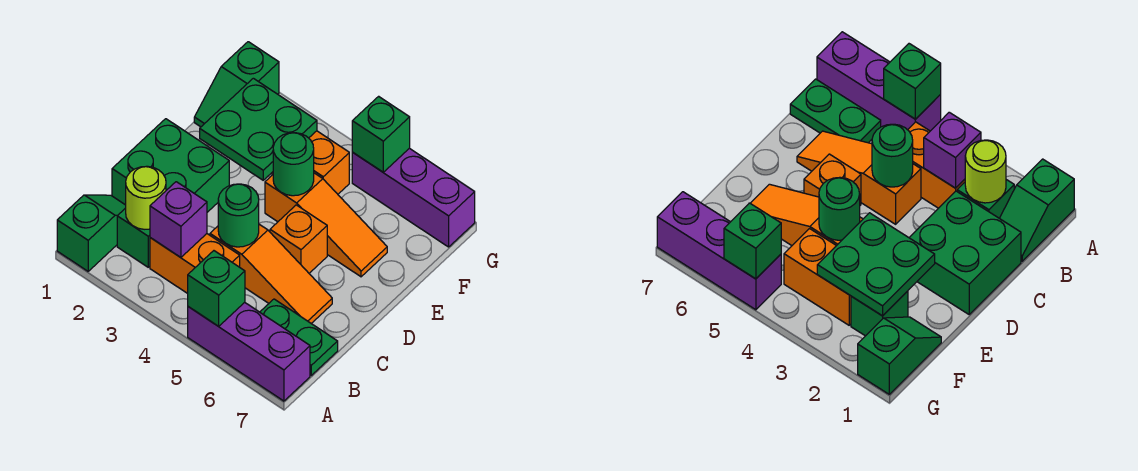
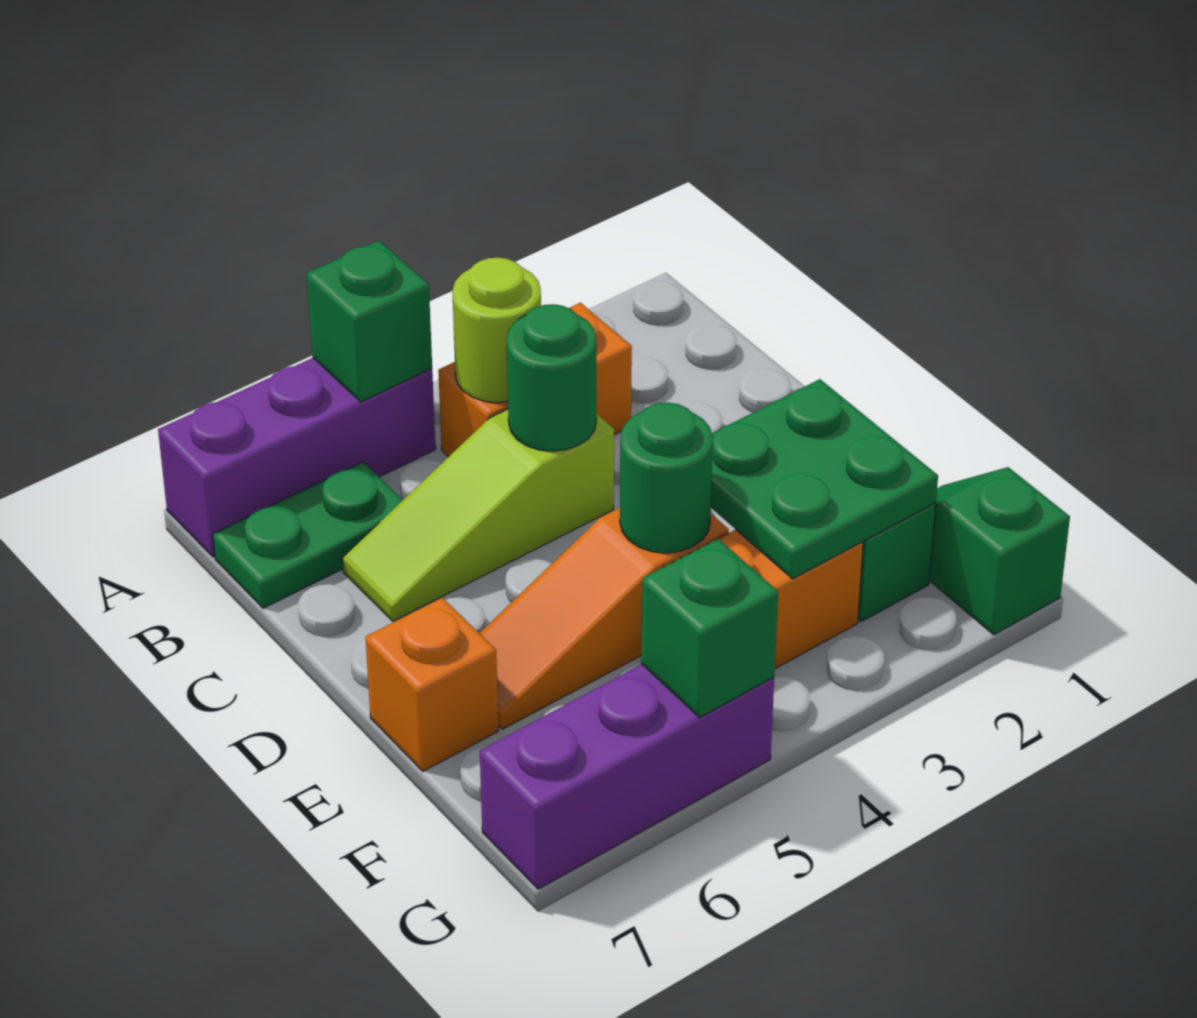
green 1x2 slope [57,195,126,271] -> none
green 1x1 brick [117,208,150,267] -> none
lime 1x1 round brick [126,166,166,229] -> lime 1x1 round brick moved to [452,257,541,403]
purple 1x1 brick [150,182,207,257] -> none
green 2x2 brick [112,119,229,212] -> none
orange 1x3 slope [210,224,332,323] -> lime 1x3 slope [342,409,614,621]
orange 1x1 brick [270,205,327,273] -> orange 1x1 brick moved to [366,598,498,771]

